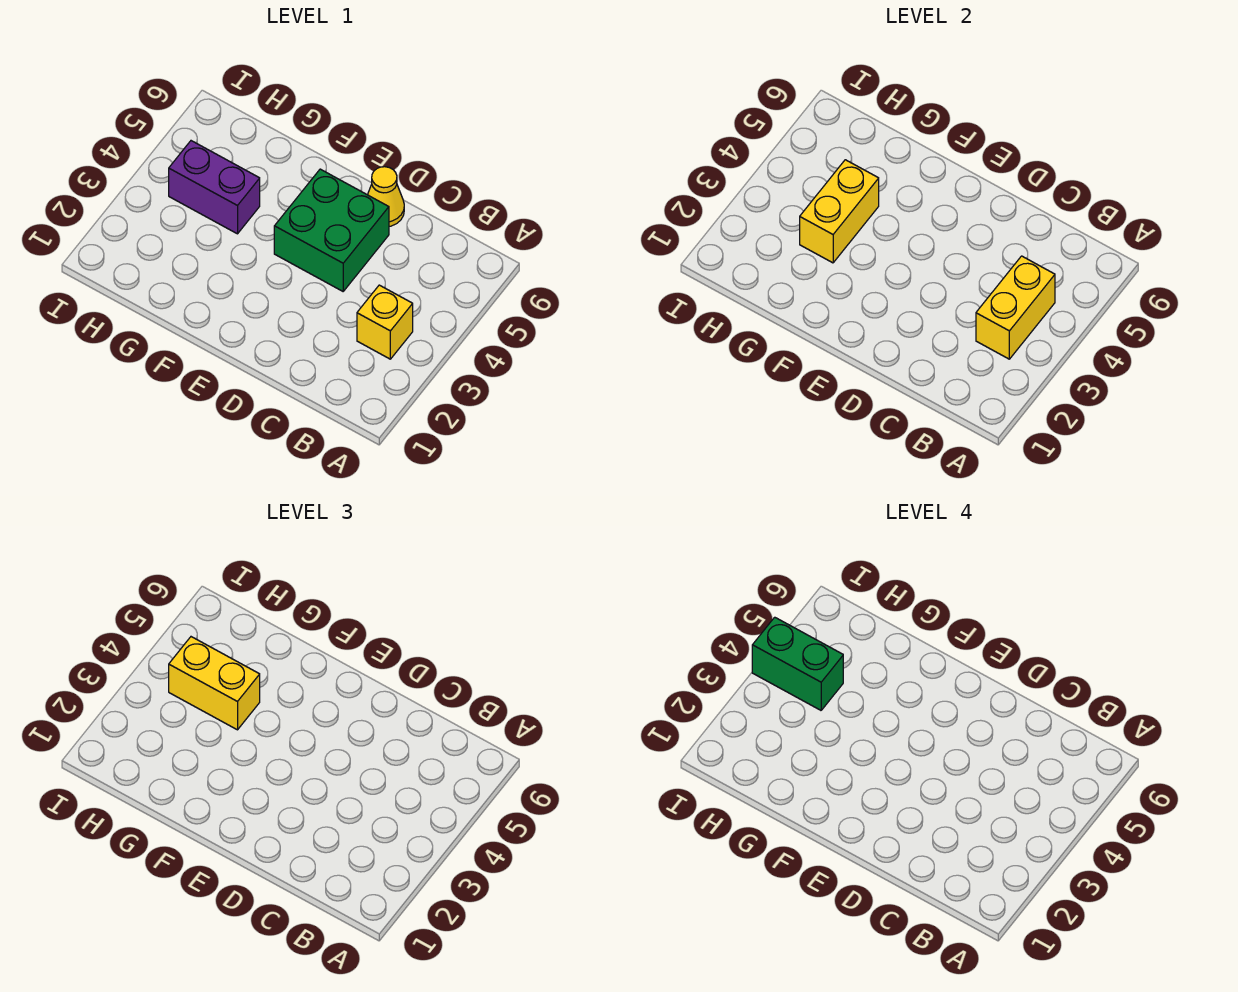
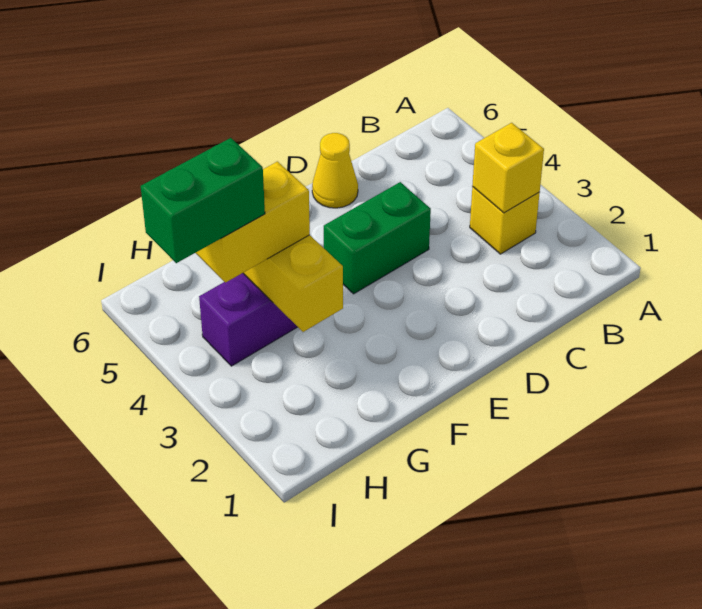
yellow 1x2 brick [976,256,1055,359] -> yellow 1x1 brick [472,123,544,213]
green 2x2 brick [274,169,389,291] -> green 1x2 brick [324,182,431,294]

